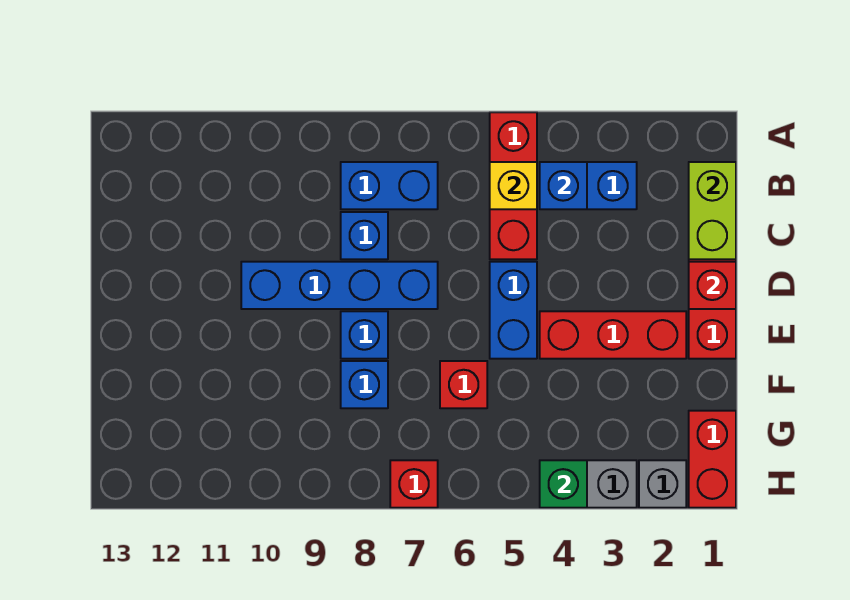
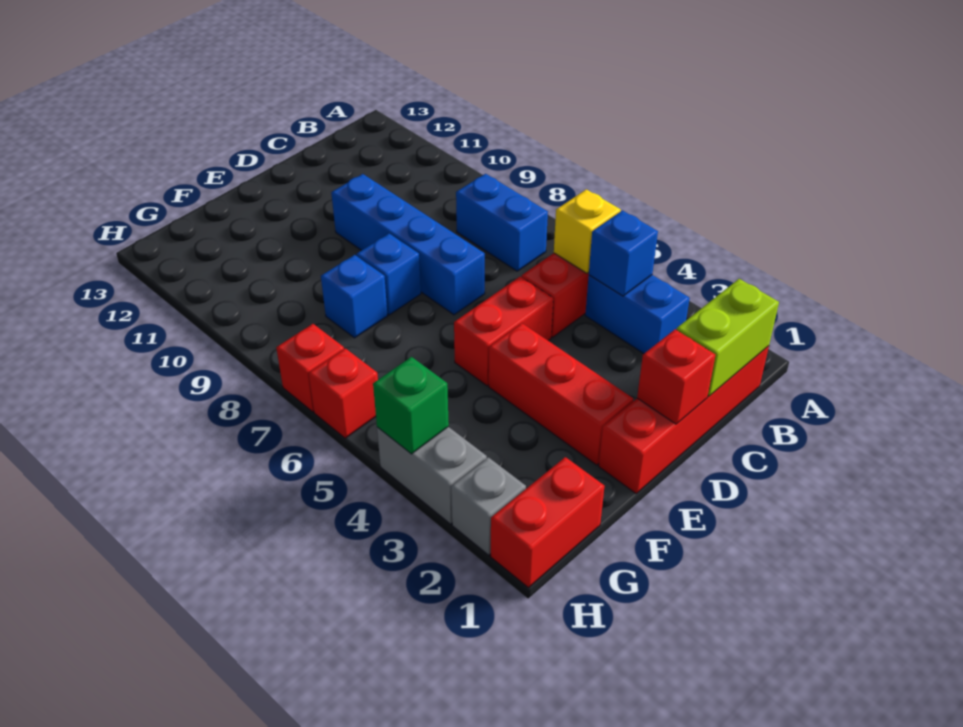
blue 1x1 brick [341,212,388,259] -> none
blue 1x2 brick [490,262,537,359] -> red 1x2 brick [454,277,553,386]
red 1x1 brick [440,361,487,408] -> red 1x1 brick moved to [309,348,378,438]

